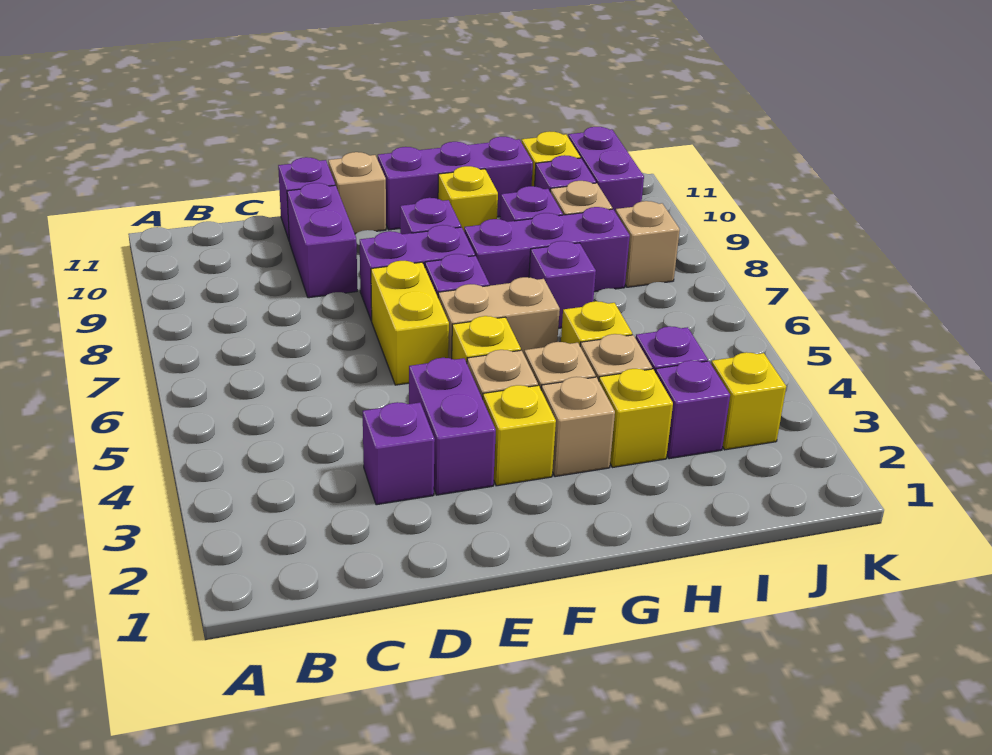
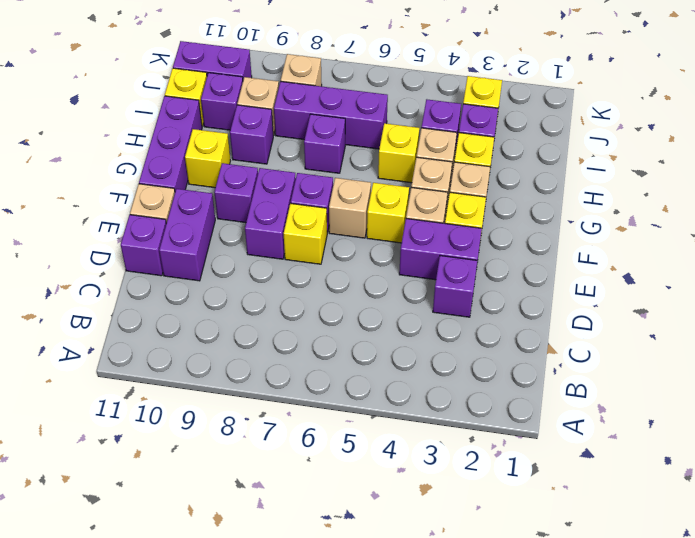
purple 1x2 brick [287,183,357,298] -> purple 1x2 brick turned to [159,189,215,281]
yellow 1x2 brick [371,261,449,385] -> yellow 1x1 brick [284,203,327,264]
tan 1x2 brick [438,277,560,359] -> tan 1x1 brick [329,178,371,238]
purple 1x3 brick [464,207,630,292] -> purple 1x3 brick turned to [274,81,388,149]

